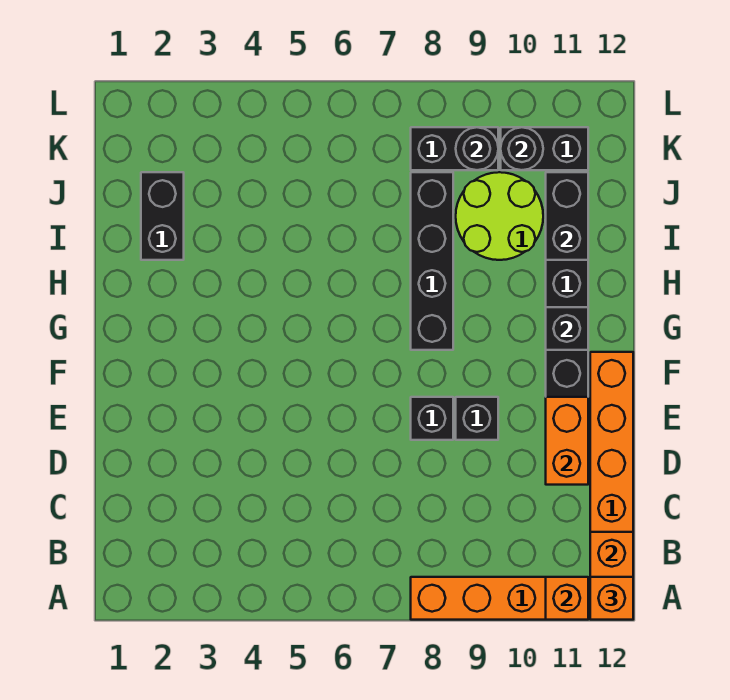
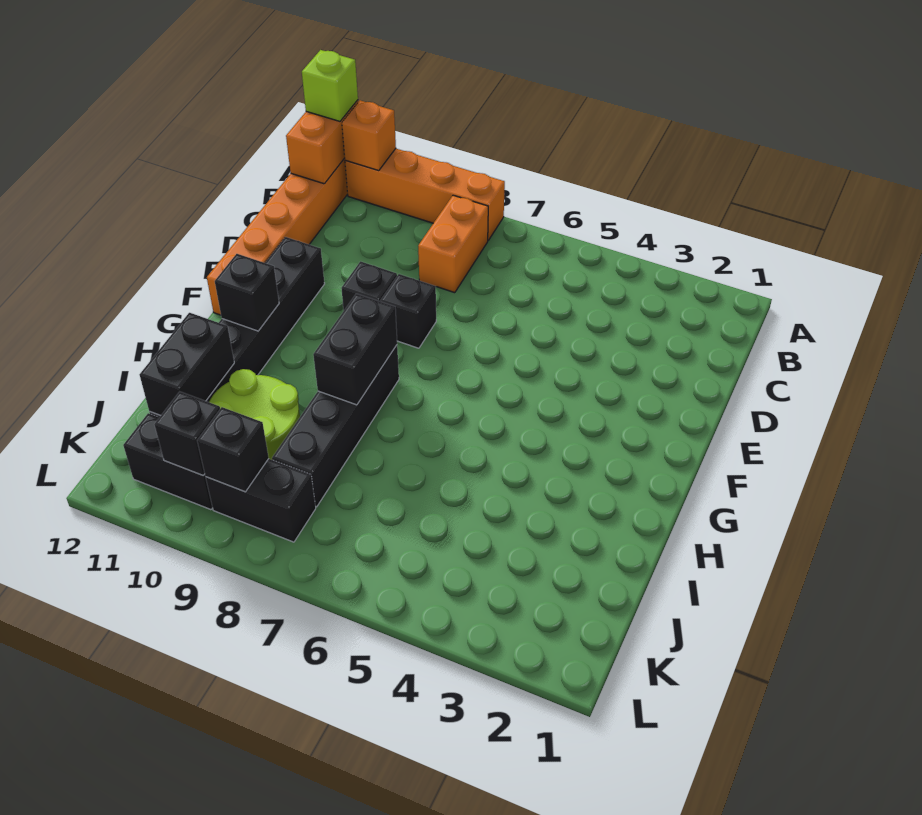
orange 1x1 brick [590,577,633,620] -> lime 1x1 brick [302,50,358,121]
orange 1x2 brick [546,397,588,485] -> orange 1x2 brick moved to [418,195,488,293]
black 1x2 brick [141,172,184,260] -> black 1x2 brick moved to [313,294,397,405]
black 1x1 round brick [456,127,498,170] -> black 1x1 brick [197,407,269,492]
black 1x1 round brick [501,127,543,170] -> black 1x1 brick [154,391,220,475]

